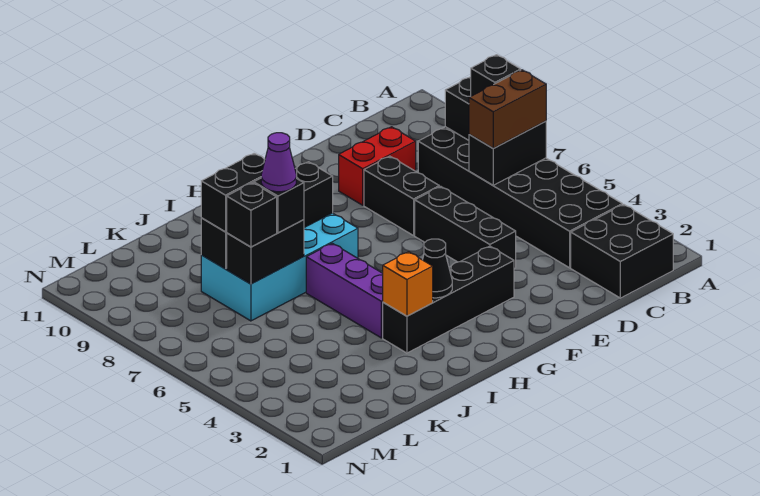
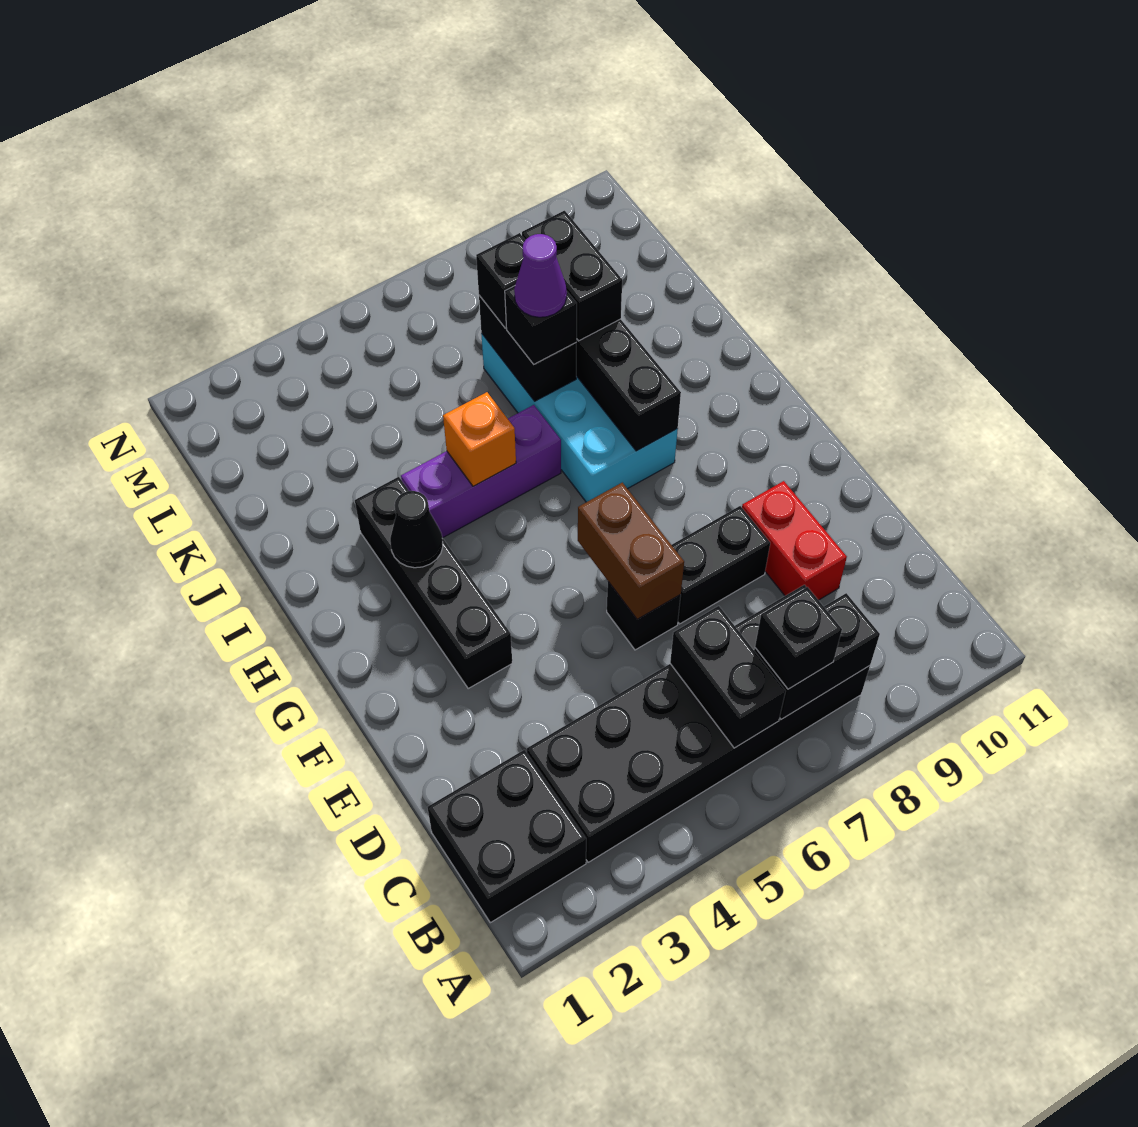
brown 1x2 brick [469,70,546,148] -> brown 1x2 brick moved to [578,483,684,619]
black 1x3 brick [415,186,516,268] -> black 1x1 brick [607,582,681,650]
orange 1x1 brick [383,252,433,316] -> orange 1x1 brick moved to [443,392,516,486]

